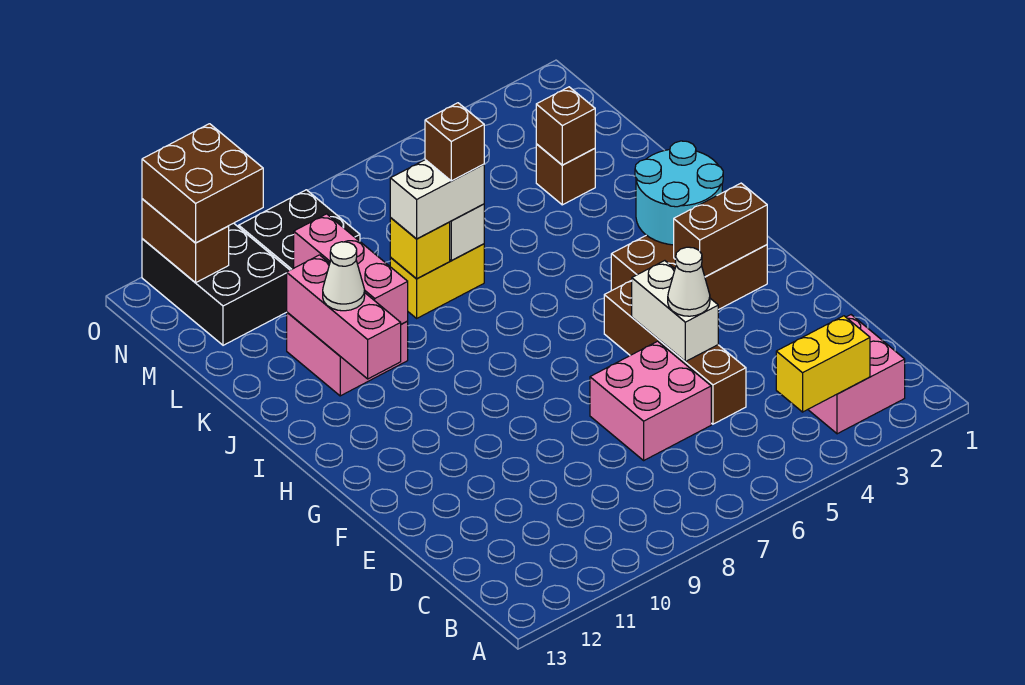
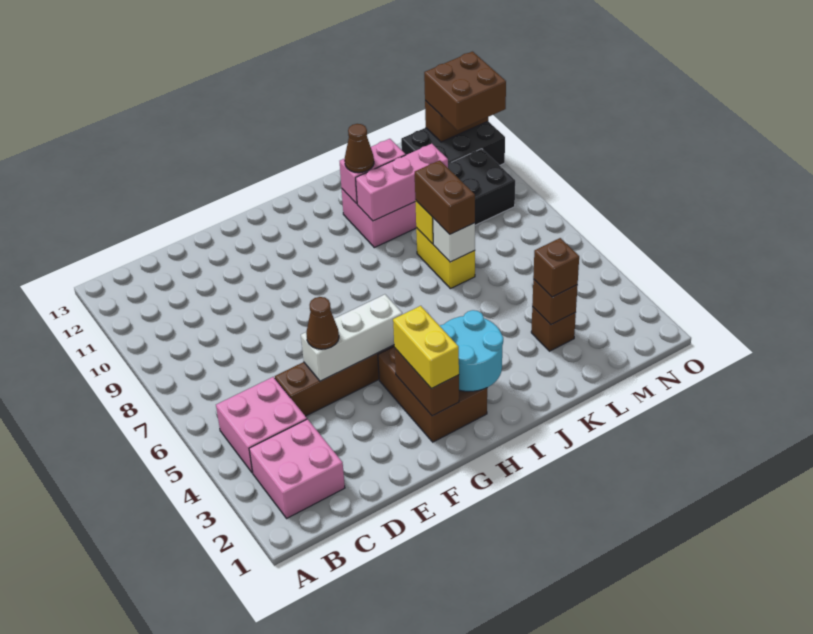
yellow 1x2 brick [776,316,870,412] -> yellow 1x2 brick moved to [393,306,459,389]
pink 2x2 brick [590,341,711,460] -> pink 2x2 brick moved to [216,377,307,473]
white 1x2 brick [632,261,718,362] -> white 1x3 brick [301,294,402,381]
white 1x1 cone [668,247,710,316] -> brown 1x1 cone [306,297,339,349]
pink 1x3 brick [287,255,401,379] -> pink 1x2 brick [340,139,406,204]
white 1x1 cone [323,242,365,311] -> brown 1x1 cone [345,124,374,173]
white 1x2 brick [390,160,484,239] -> brown 1x2 brick [415,160,475,234]
brown 1x1 brick [425,103,484,181] -> brown 1x1 brick moved to [533,238,579,297]

